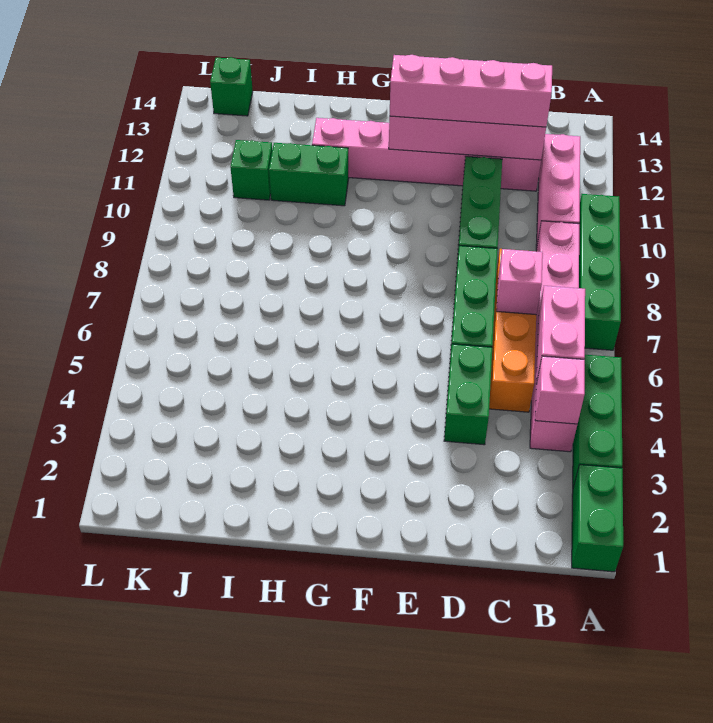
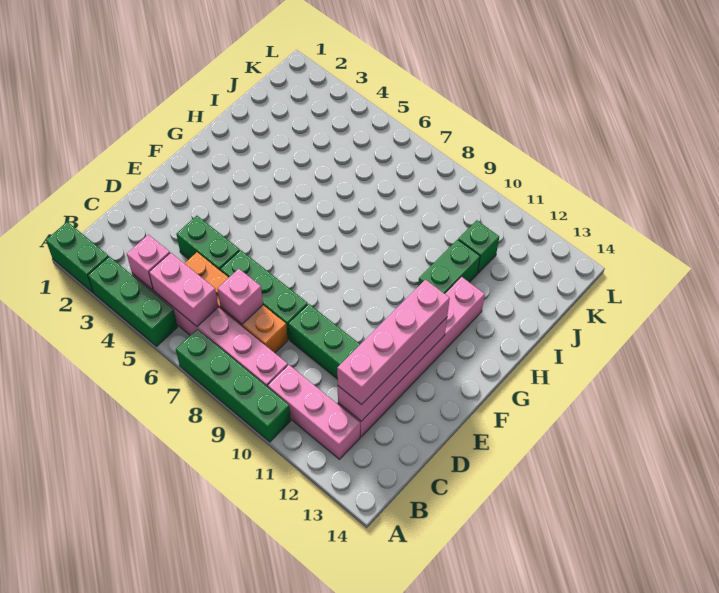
green 1x1 brick [210,57,253,116] -> none

